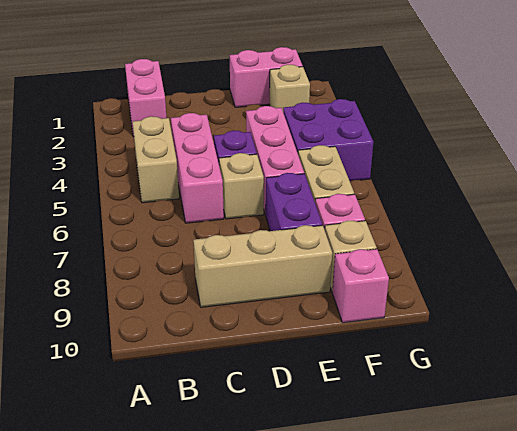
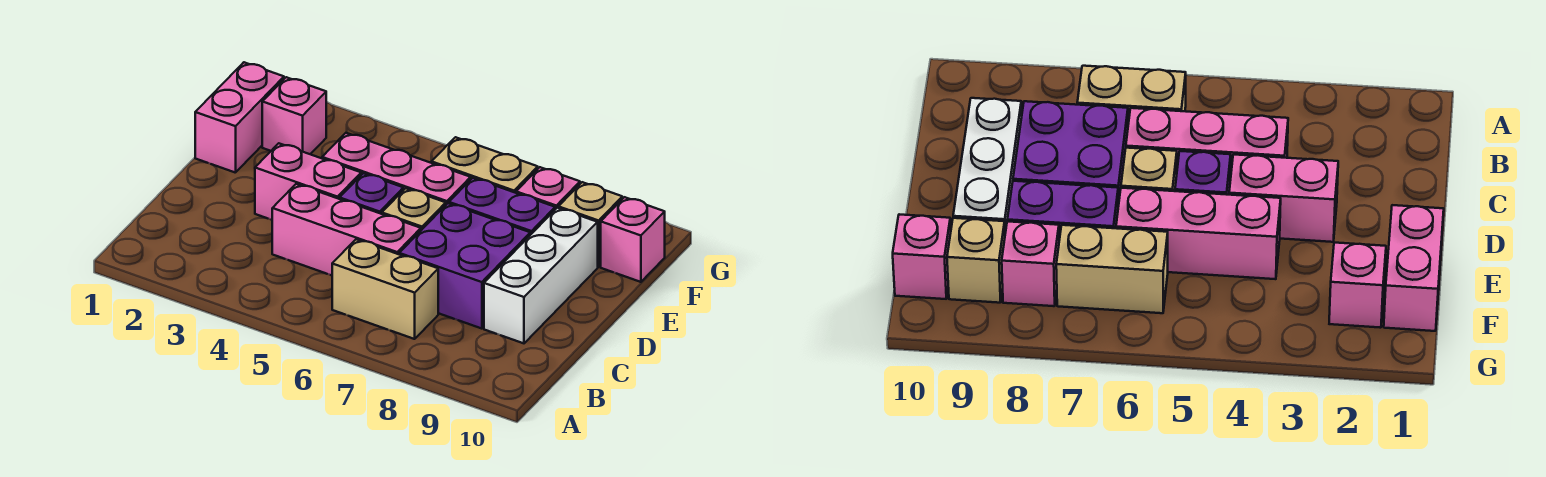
pink 1x2 brick [125,59,166,137] -> pink 1x2 brick moved to [255,143,361,220]
tan 1x2 brick [133,116,179,203] -> tan 1x2 brick moved to [332,239,438,339]
tan 1x3 brick [193,225,332,307] -> white 1x3 brick [484,208,598,343]
tan 1x1 brick [270,65,310,110] -> pink 1x1 brick [262,77,326,154]
purple 2x2 brick [283,99,373,181] -> purple 2x2 brick moved to [399,203,530,329]

